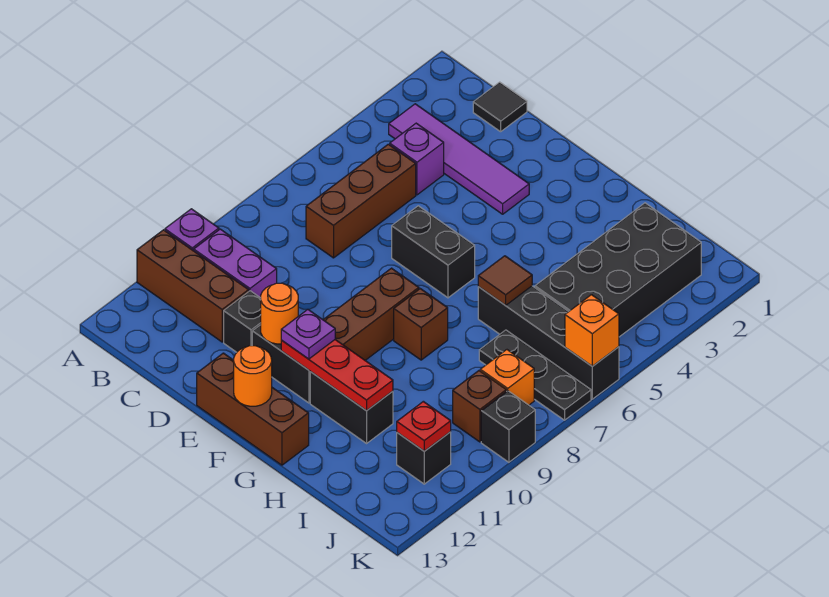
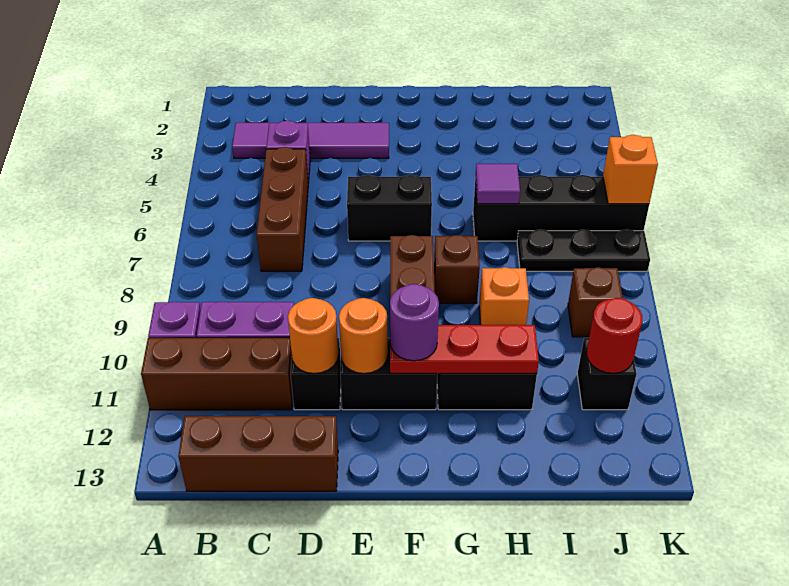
black 1x1 tile [473,82,527,132] -> none
brown 1x3 brick [197,353,309,465] -> brown 1x3 brick moved to [178,416,338,491]
purple 1x1 plate [281,309,335,359] -> purple 1x1 round brick [390,284,439,361]
orange 1x1 round brick [234,346,272,406] -> orange 1x1 round brick moved to [288,298,339,373]
brown 1x1 tile [478,256,532,305] -> purple 1x1 tile [476,164,520,204]
black 2x4 brick [535,203,701,337] -> none
orange 1x1 brick [480,350,534,405] -> orange 1x1 brick moved to [479,267,529,325]
red 1x1 plate [397,401,451,451] -> red 1x1 round brick [587,298,642,373]
black 1x1 brick [481,391,535,462] -> none

